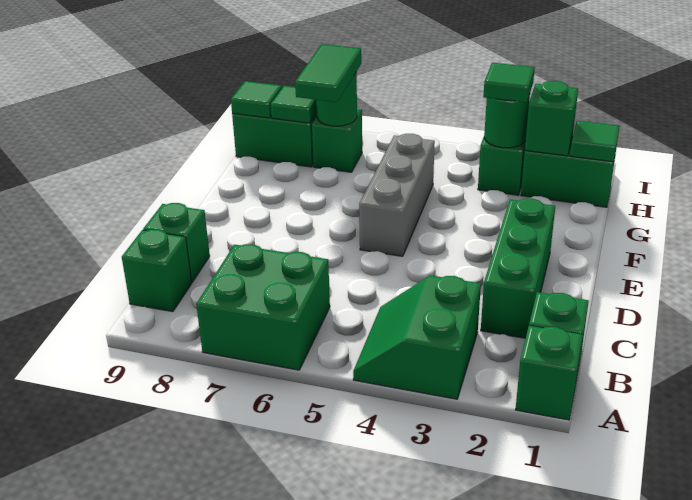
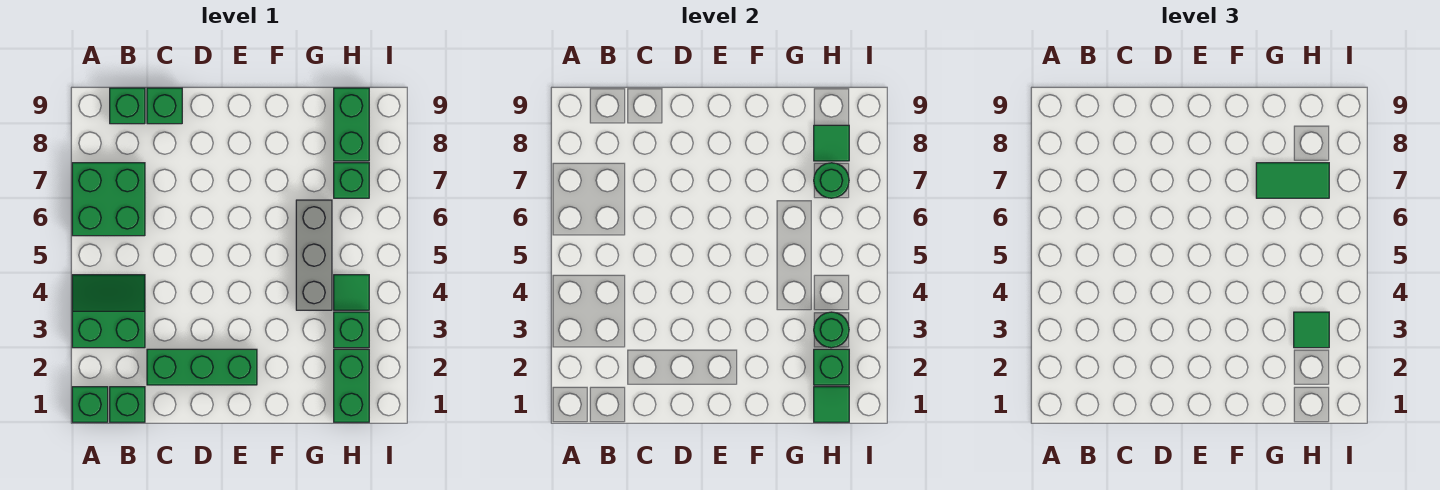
grey 1x3 brick [359,134,435,256] -> grey 1x3 brick turned to [296,200,332,310]
green 1x1 tile [231,81,282,118] -> green 1x1 tile moved to [334,275,369,310]

